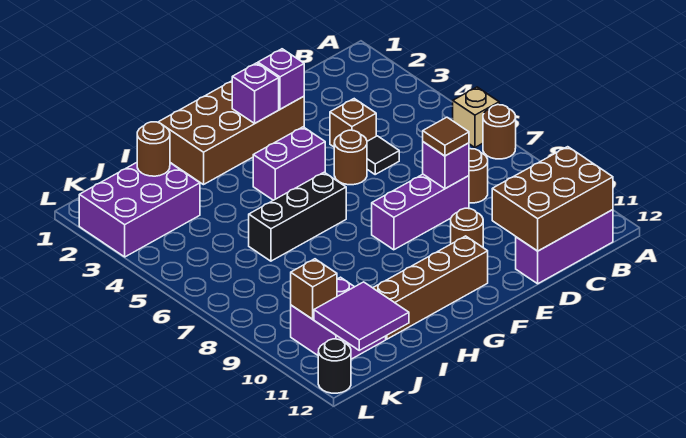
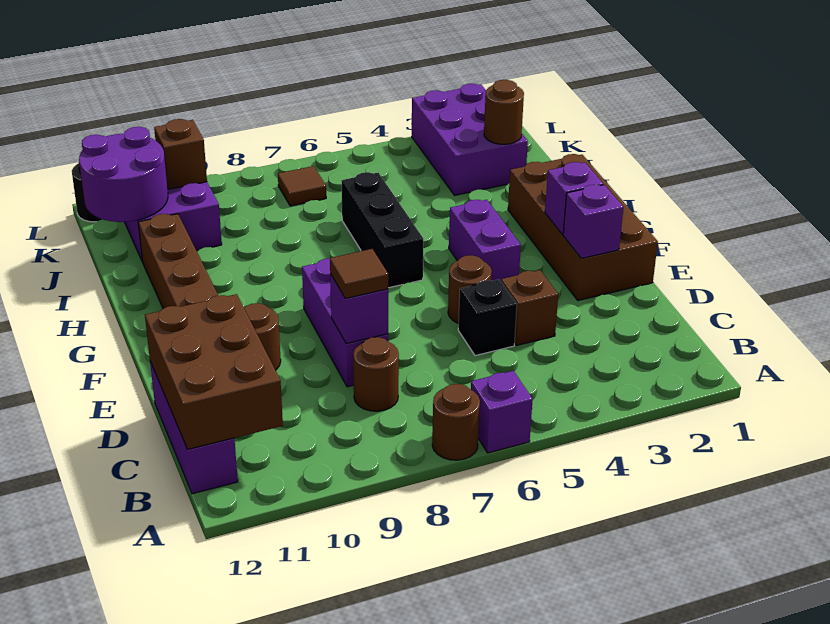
tan 1x1 brick [453,87,499,147] -> purple 1x1 brick [471,371,533,453]
black 1x1 tile [367,136,399,174] -> black 1x1 brick [458,280,517,356]
purple 2x2 tile [314,282,409,350] -> purple 2x2 round brick [79,127,168,222]
none -> brown 1x1 tile [278,166,326,206]

